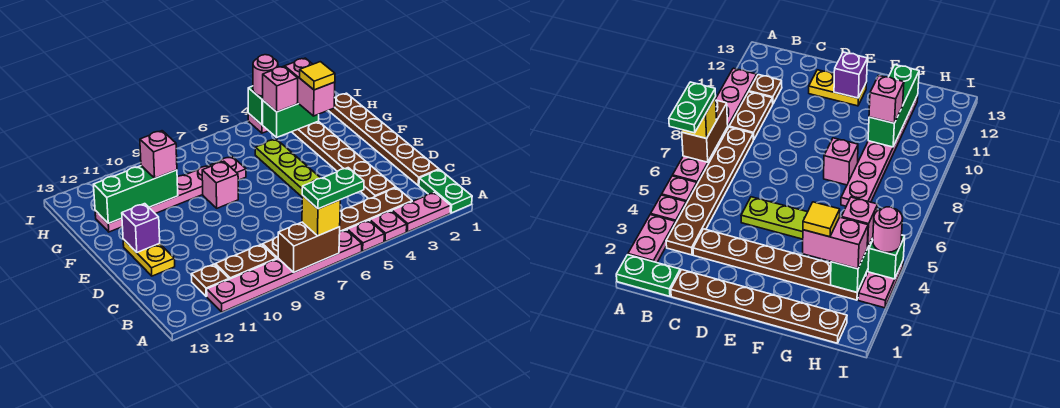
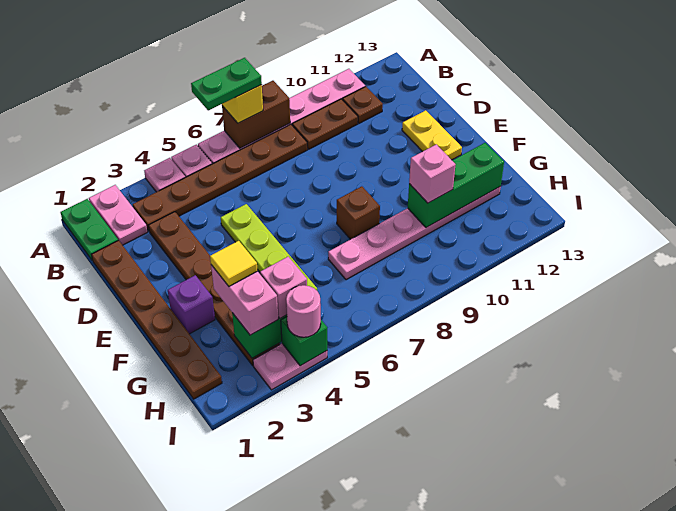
pink 1x2 plate [392,192,451,232] -> pink 1x2 plate turned to [89,185,147,245]
purple 1x1 brick [122,204,160,252] -> purple 1x1 brick moved to [168,275,215,334]
pink 1x1 brick [202,161,238,208] -> brown 1x1 brick [337,186,380,239]

